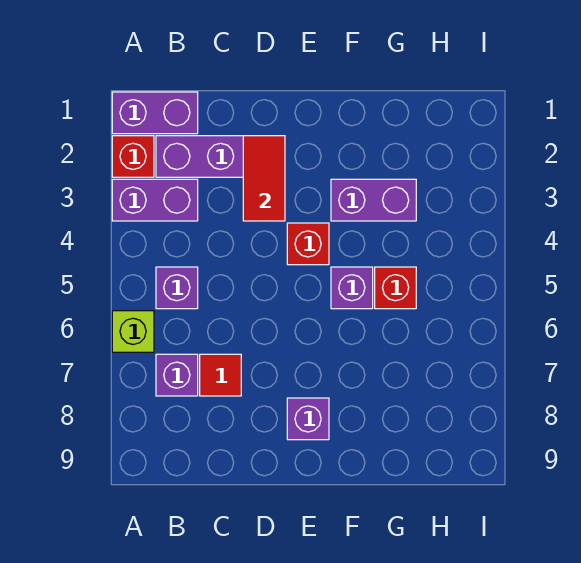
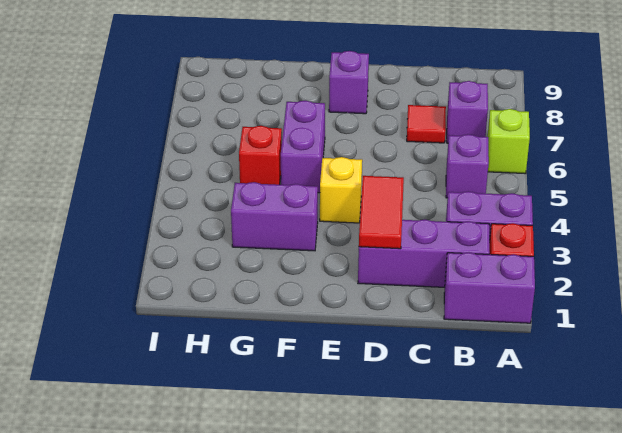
red 1x1 brick [287,223,329,265] -> yellow 1x1 brick [320,157,362,223]
purple 1x1 brick [331,267,373,309] -> purple 1x2 brick [281,101,325,193]

